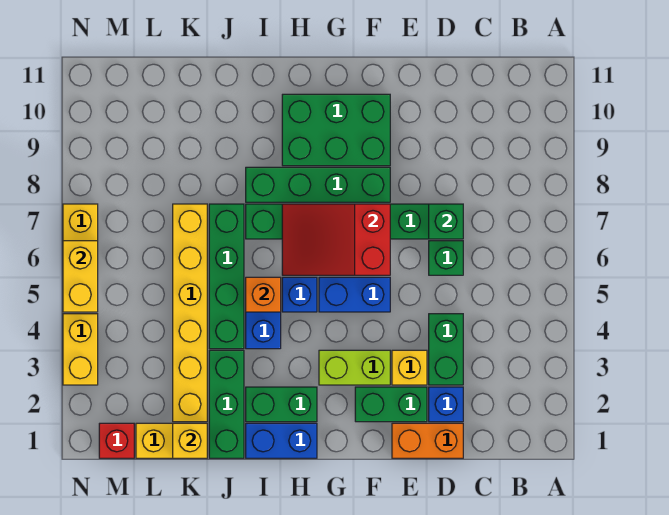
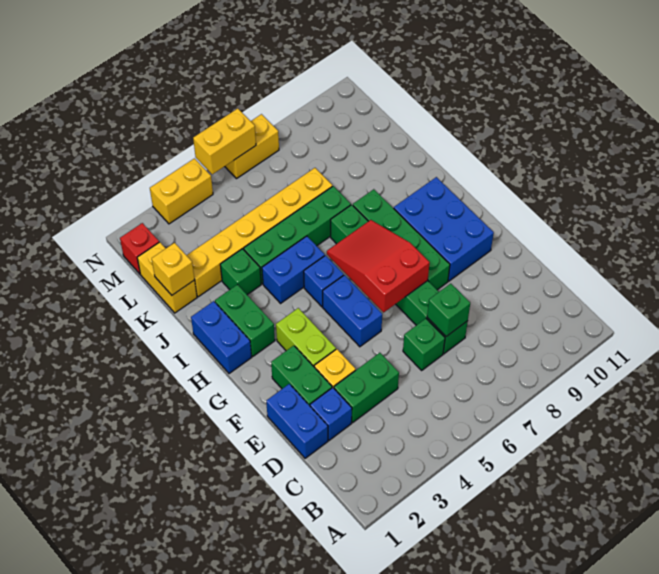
orange 1x2 brick [392,423,463,458] -> blue 1x2 brick [266,384,328,458]
green 2x3 brick [282,94,390,166] -> blue 2x3 brick [394,177,494,281]
orange 1x1 brick [246,277,281,312] -> none
green 1x3 brick [209,350,244,458] -> green 1x1 brick [220,249,261,295]

